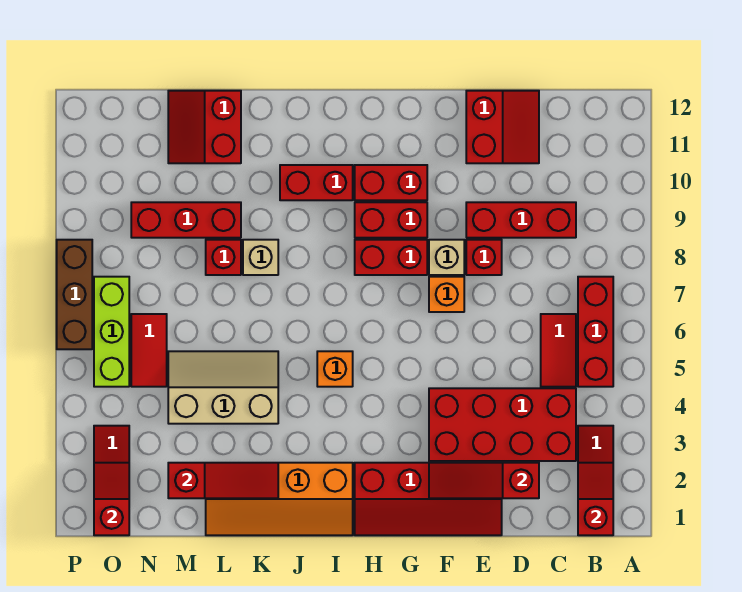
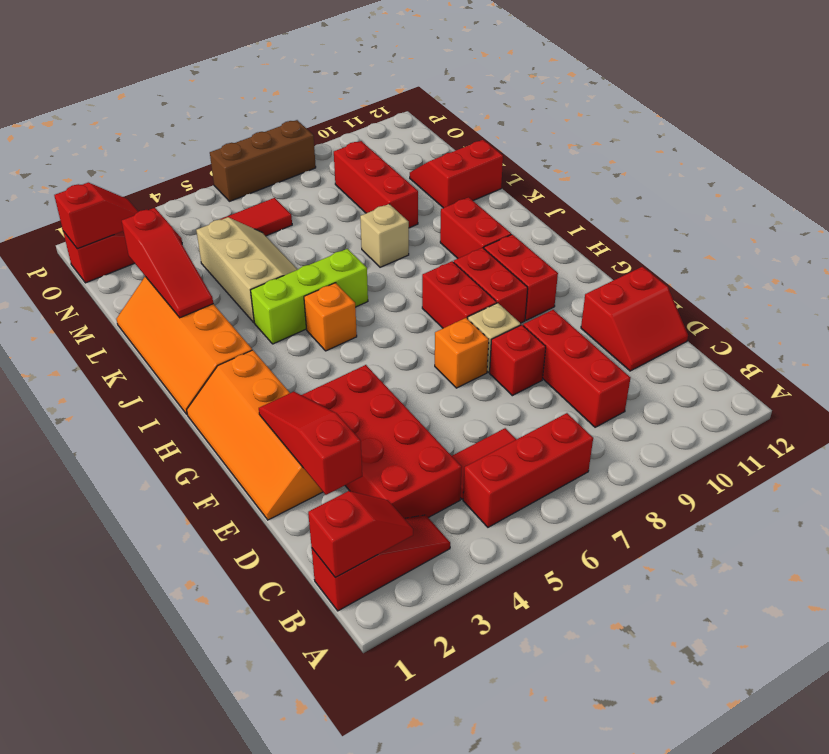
red 2x4 slope [355,463,502,535] -> orange 2x4 slope [187,350,323,520]
red 1x1 brick [206,240,241,275] -> none
lime 1x3 brick [94,277,129,387] -> lime 1x3 brick moved to [251,249,368,344]

